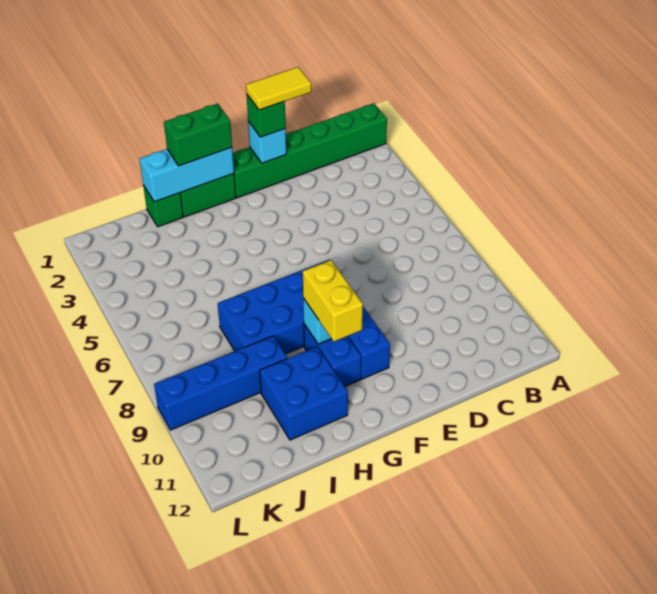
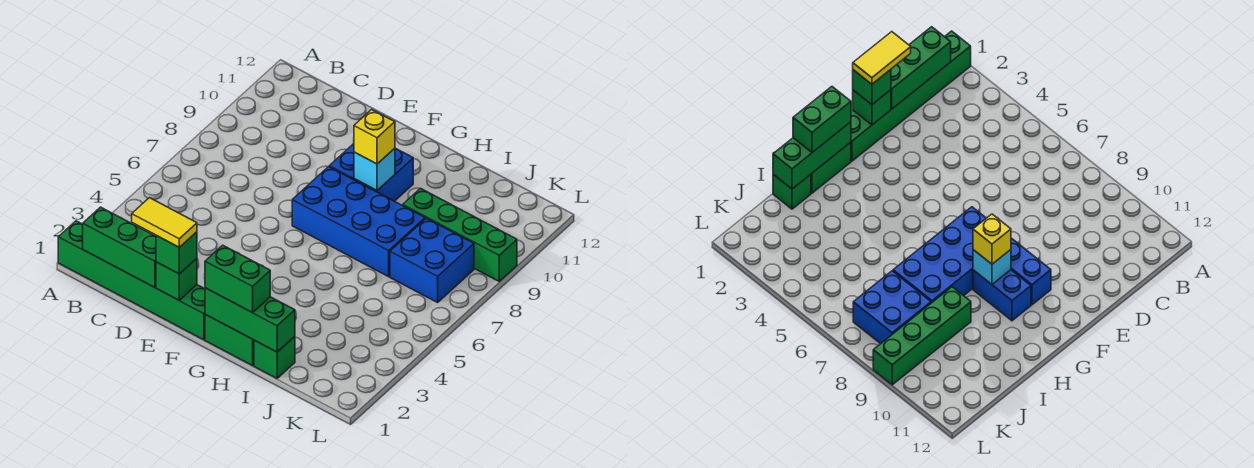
none -> green 1x3 brick [83,207,156,288]
cyan 1x1 brick [248,121,286,163] -> green 1x1 brick [156,258,197,300]
cyan 1x3 brick [140,148,234,202] -> green 1x3 brick [205,288,295,352]
yellow 1x2 brick [303,260,363,342] -> yellow 1x1 brick [354,110,395,164]
blue 2x2 brick [260,346,348,440] -> blue 2x2 brick moved to [390,218,474,302]
blue 1x4 brick [154,336,287,430] -> green 1x4 brick [403,188,517,281]

